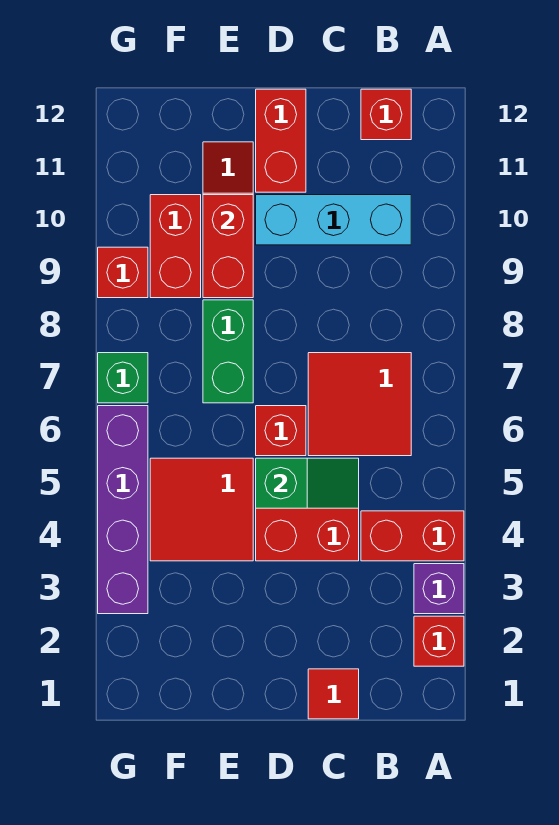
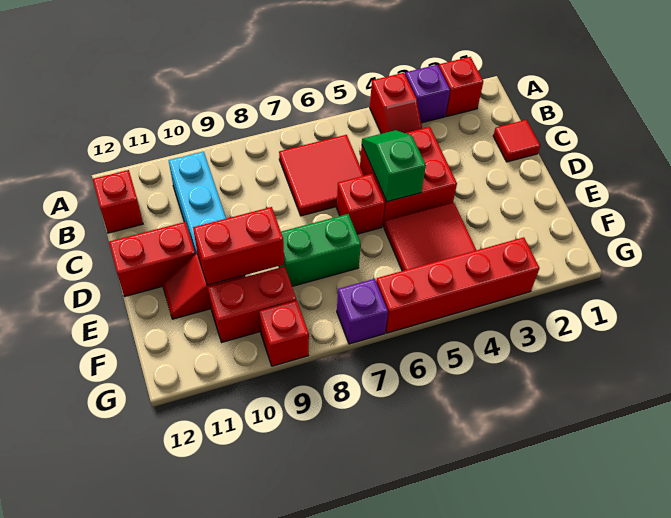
red 1x2 brick [361,511,464,561] -> red 1x2 slope [370,73,422,134]
purple 1x4 brick [98,406,148,614] -> red 1x4 brick [376,237,539,333]
green 1x1 brick [98,353,148,403] -> purple 1x1 brick [337,279,388,344]

